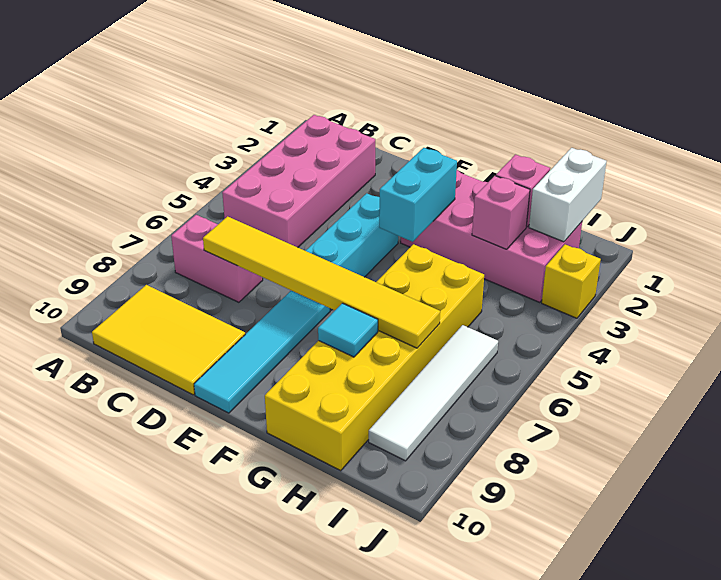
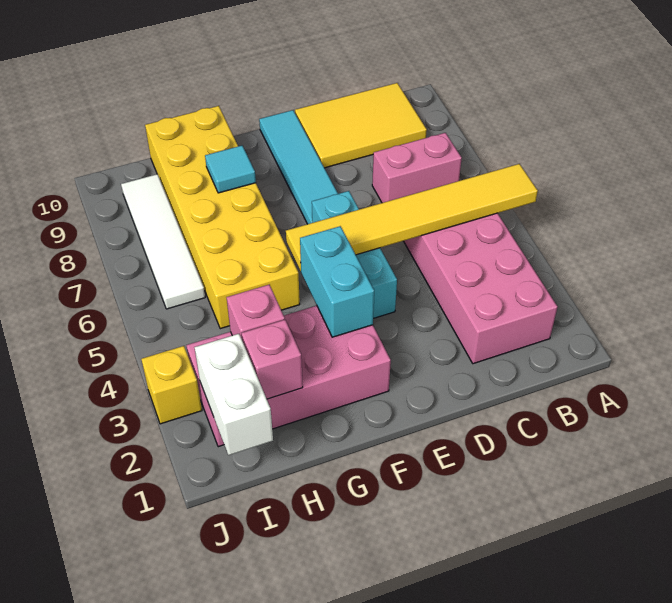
yellow 1x6 tile [203,216,440,348] -> yellow 1x6 tile moved to [286,164,538,271]

